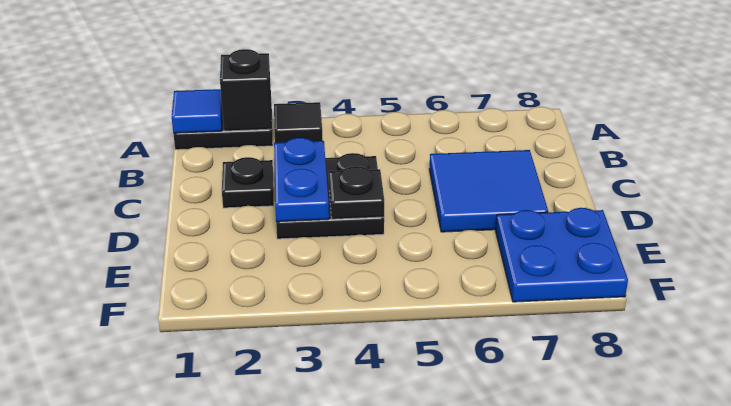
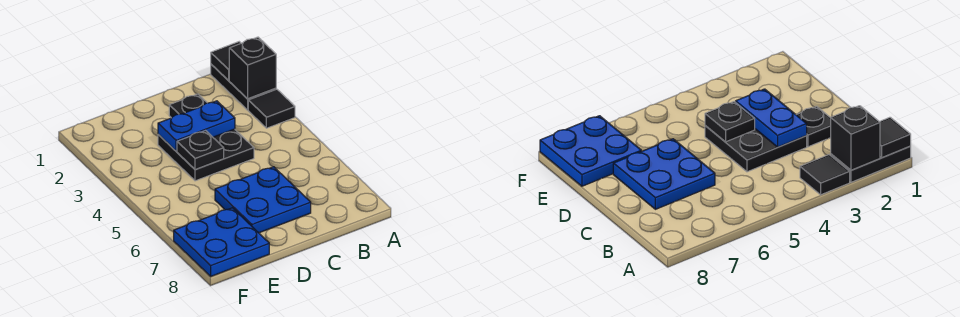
blue 1x1 tile [172,89,222,133] -> black 1x1 tile [211,42,241,81]
blue 2x2 tile [429,150,548,232] -> blue 2x2 plate [215,167,311,233]

